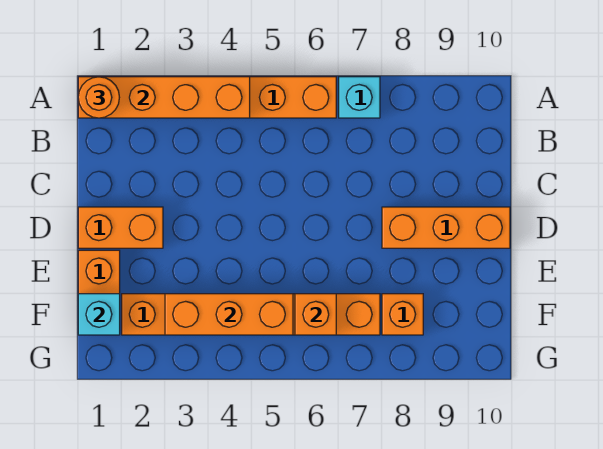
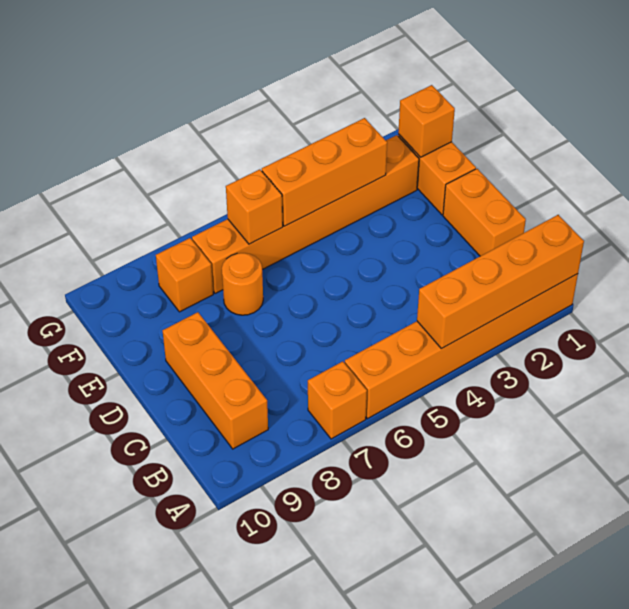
orange 1x1 round brick [78,77,119,118] -> orange 1x1 round brick moved to [222,253,263,315]
cyan 1x1 brick [339,77,380,118] -> orange 1x1 brick [308,361,367,439]
orange 1x2 brick [78,207,163,248] -> orange 1x2 brick turned to [443,169,526,256]
orange 1x3 brick [382,207,510,248] -> orange 1x3 brick turned to [163,312,268,449]
cyan 1x1 brick [78,294,120,335] -> orange 1x1 brick [398,85,455,157]

